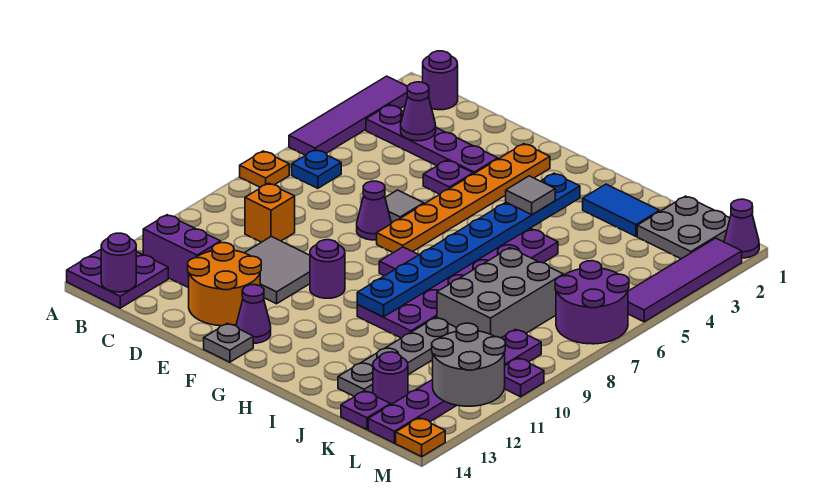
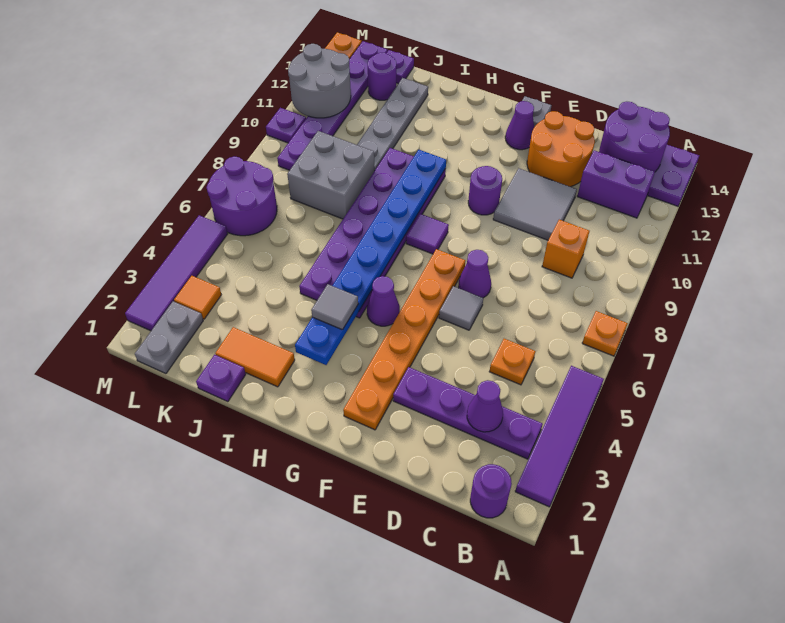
blue 1x1 plate [292,150,341,188] -> none
purple 1x1 round brick [101,233,136,292] -> purple 2x2 round brick [599,102,670,172]
none -> orange 1x1 plate [489,339,535,385]
purple 1x1 plate [423,160,473,194] -> purple 1x1 plate moved to [196,355,246,402]
blue 1x2 tile [583,184,660,236] -> orange 1x2 tile [215,327,295,387]
grey 2x3 brick [437,248,563,338] -> grey 2x2 brick [287,131,374,219]
grey 2x2 plate [637,196,730,259] -> grey 1x2 plate [135,301,203,374]
none -> orange 1x1 tile [174,276,221,319]
purple 1x1 cone [724,199,759,258] -> purple 1x1 cone moved to [367,276,400,326]

